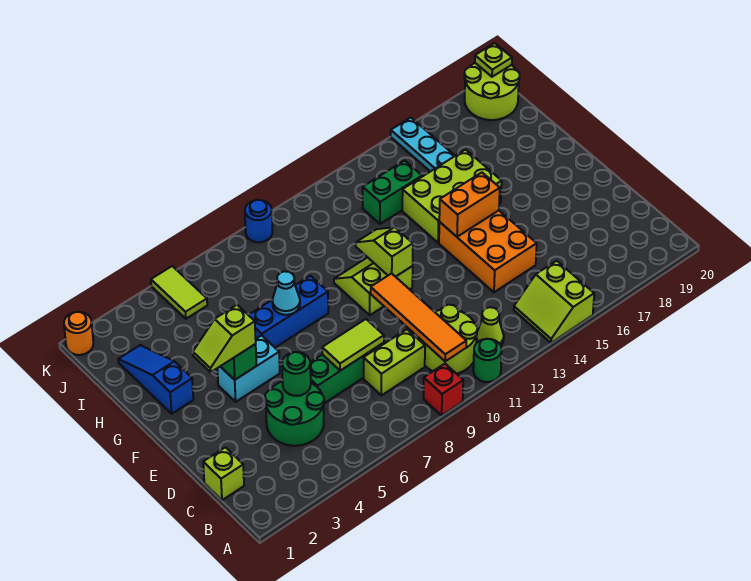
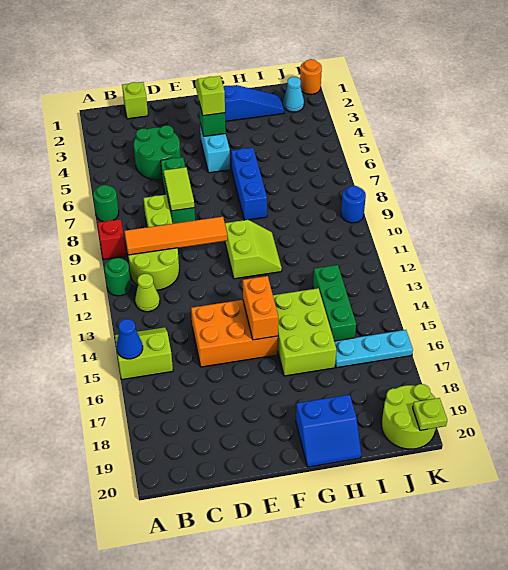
none -> blue 1x1 cone [116,319,143,359]
green 1x1 round brick [282,352,311,396] -> green 1x1 round brick moved to [93,185,119,222]
lime 1x2 slope [356,227,413,277] -> none
cyan 1x1 cone [272,271,300,315] -> cyan 1x1 cone moved to [283,77,304,112]
none -> blue 2x2 slope [296,395,361,467]
green 1x2 brick [363,160,422,224] -> green 1x3 brick [313,265,356,341]
lime 1x2 tile [151,266,207,319] -> none

